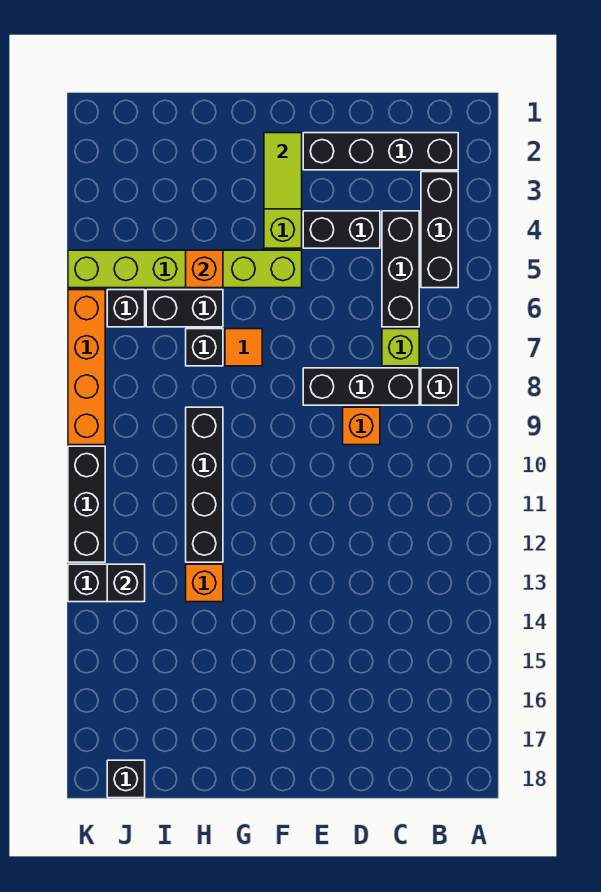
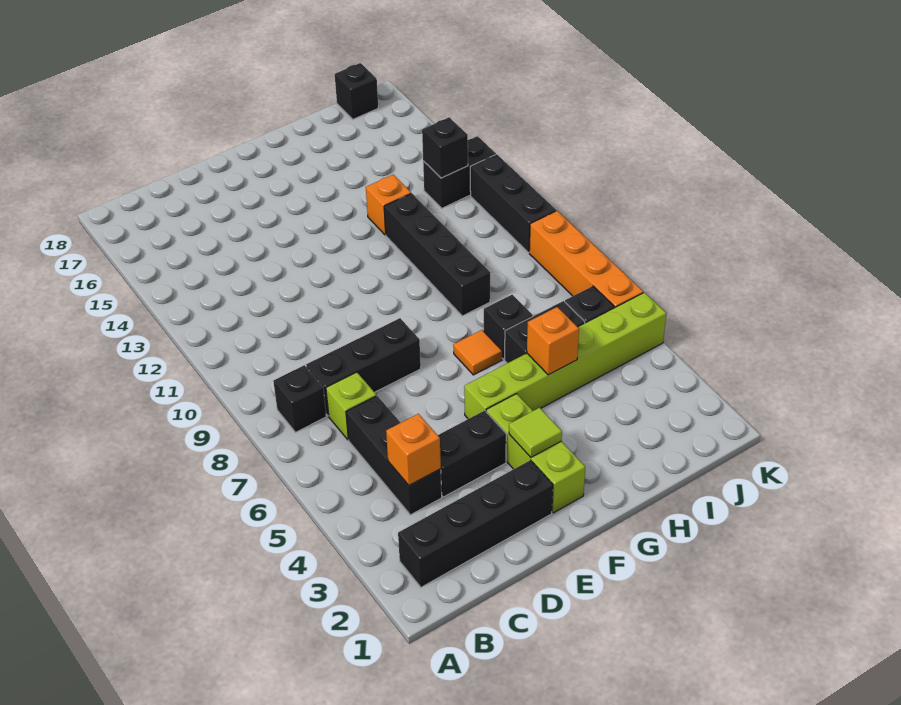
black 1x3 brick [421,172,458,288] -> none
orange 1x1 brick [343,407,380,445] -> orange 1x1 brick moved to [386,414,441,485]
lime 1x2 tile [264,133,302,209] -> lime 1x1 tile [509,408,562,457]

